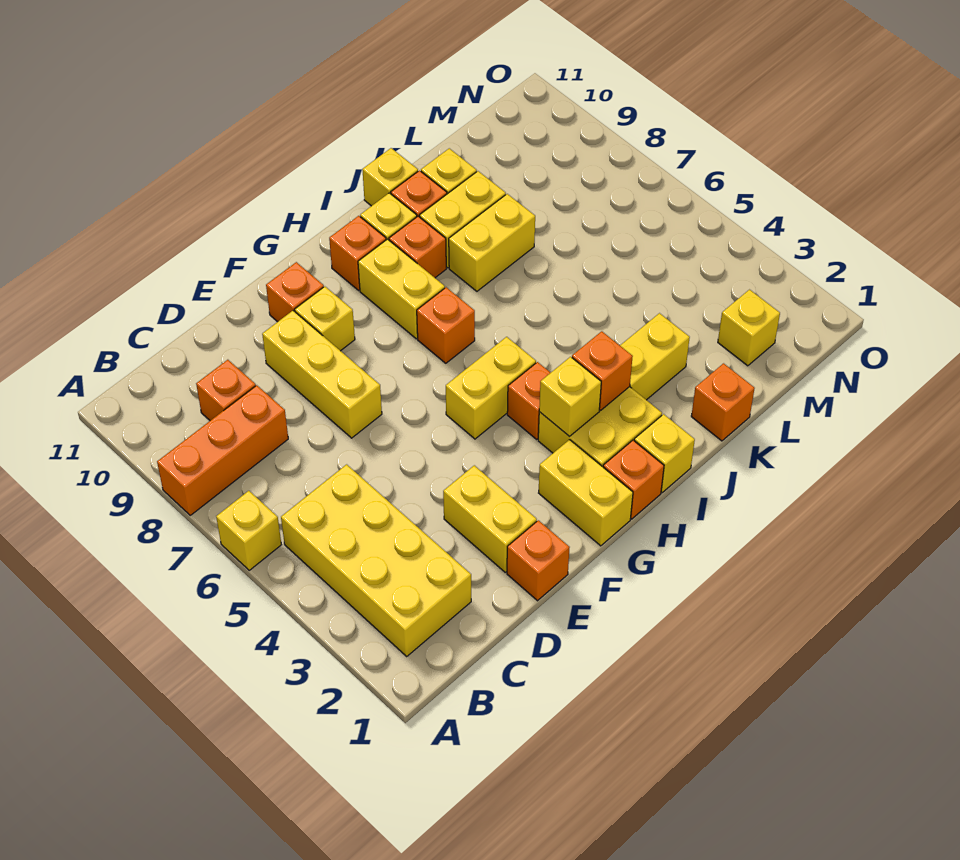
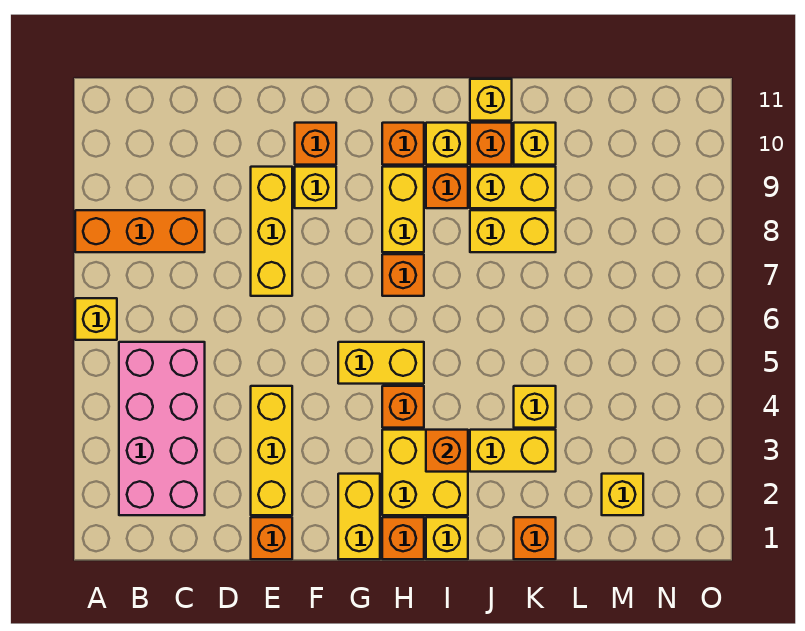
yellow 2x4 brick [281,464,471,656] -> pink 2x4 brick [119,342,205,515]
orange 1x1 brick [196,360,256,421] -> none
yellow 1x2 brick [443,465,537,572] -> yellow 1x3 brick [251,386,292,515]
yellow 1x1 brick [539,357,601,436] -> yellow 1x1 brick moved to [514,386,556,428]

